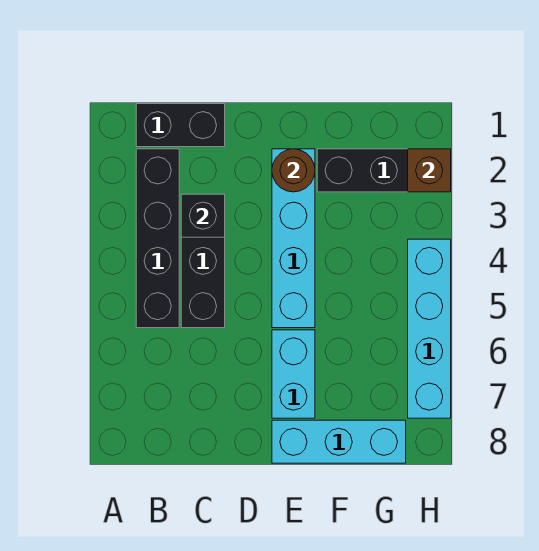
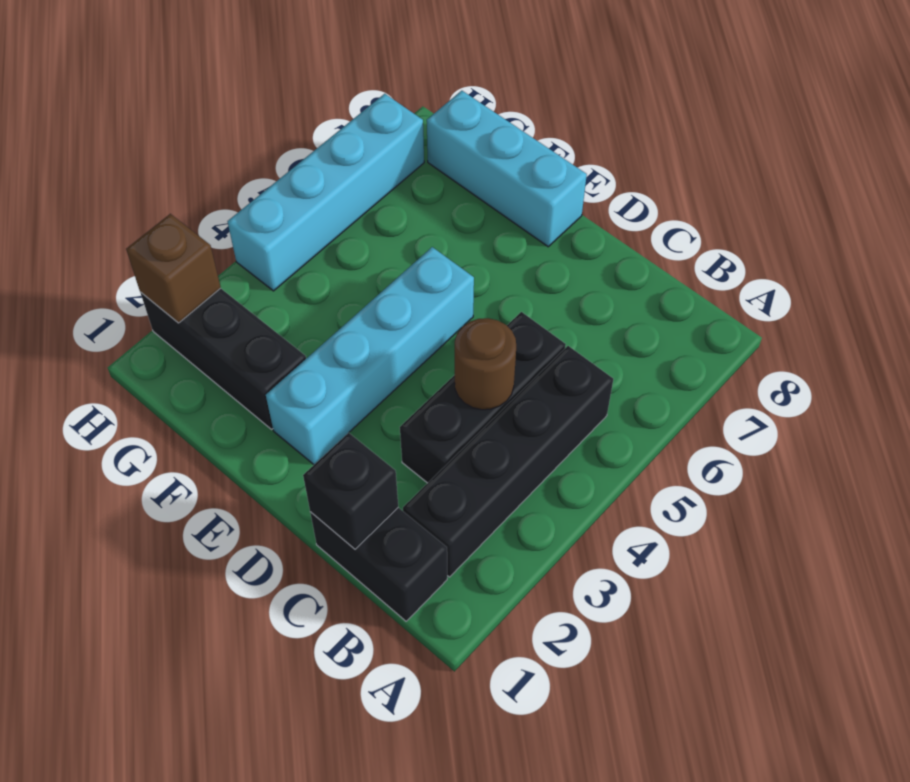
black 1x1 brick [181,194,225,237] -> black 1x1 brick moved to [303,433,398,549]
brown 1x1 round brick [272,149,315,192] -> brown 1x1 round brick moved to [455,318,516,410]
cyan 1x2 brick [272,330,315,418] -> none

